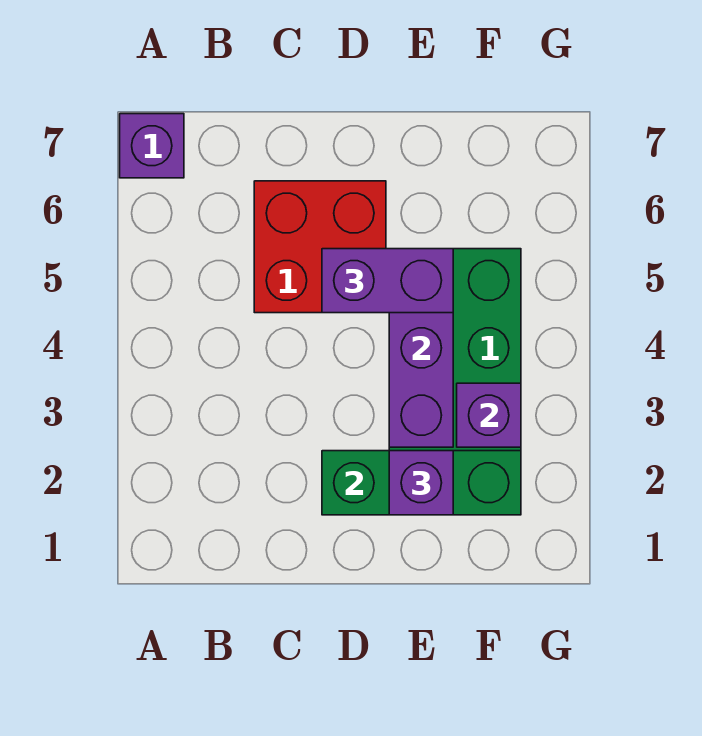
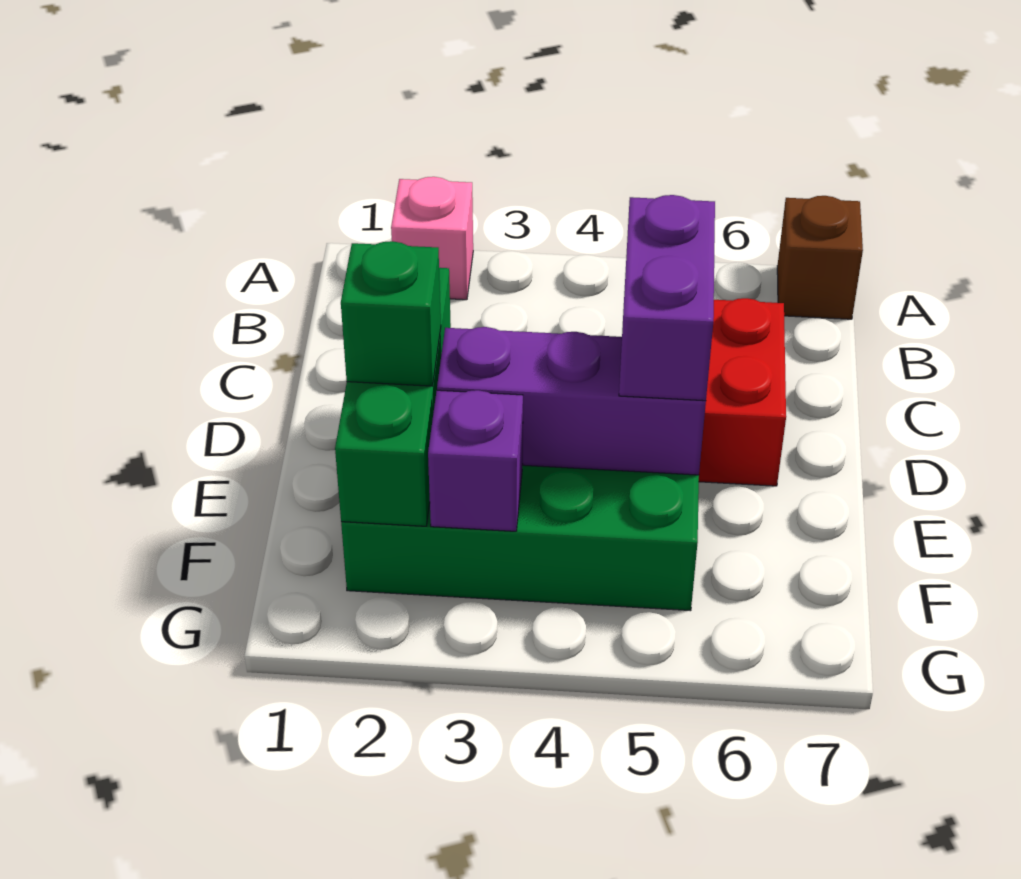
none -> pink 1x1 brick [391,177,473,300]
purple 1x1 brick [120,114,184,178] -> brown 1x1 brick [777,196,863,319]
purple 1x1 brick [389,451,453,515] -> green 1x1 brick [341,241,441,386]

